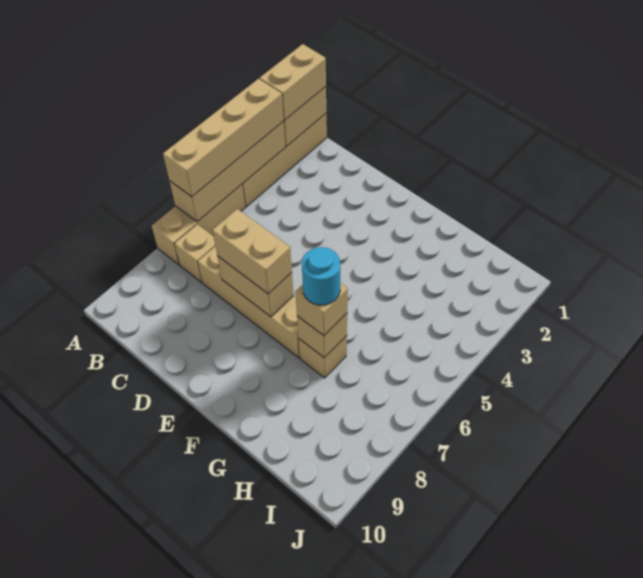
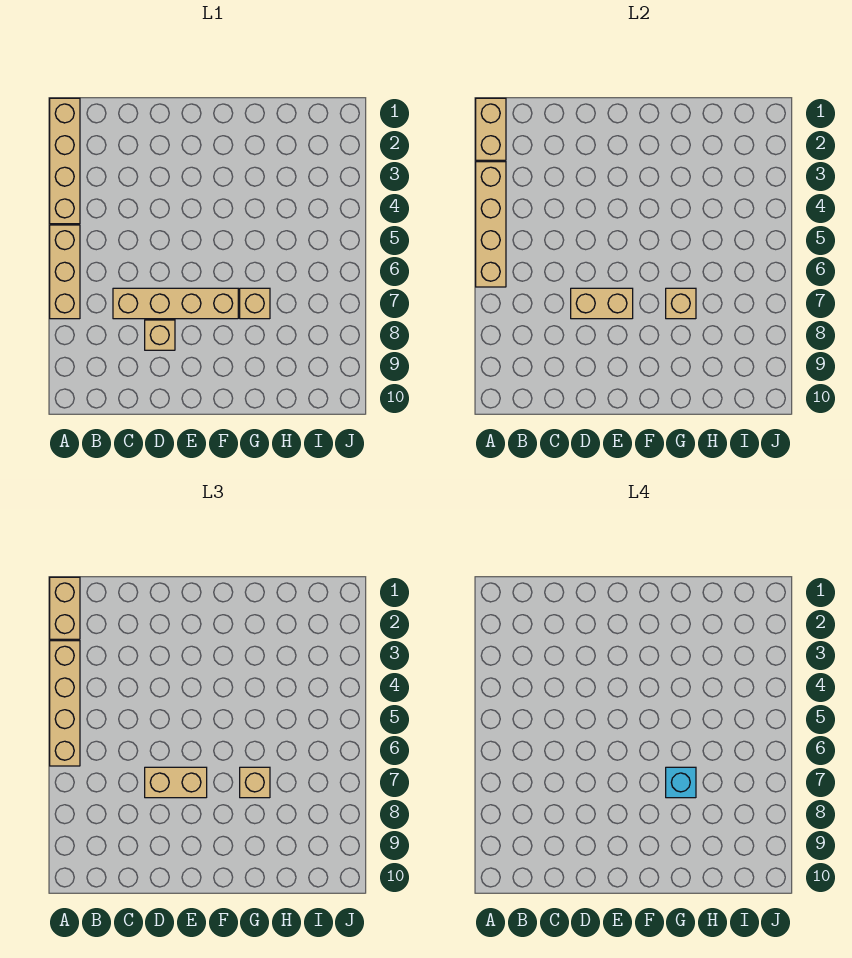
tan 1x1 brick [174,224,215,282] -> tan 1x1 brick moved to [145,320,175,350]
cyan 1x1 round brick [302,247,340,305] -> cyan 1x1 brick [666,767,696,798]

